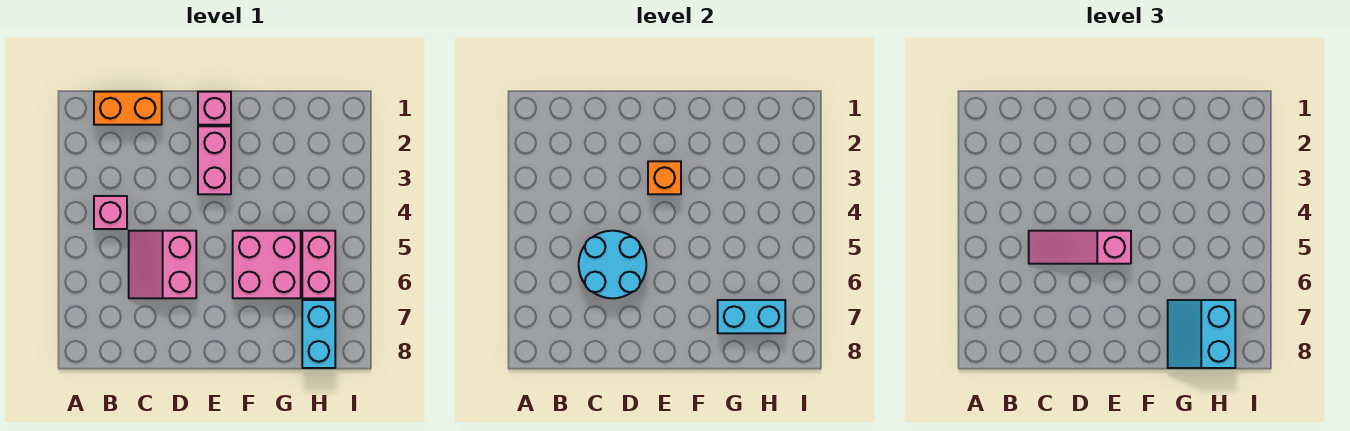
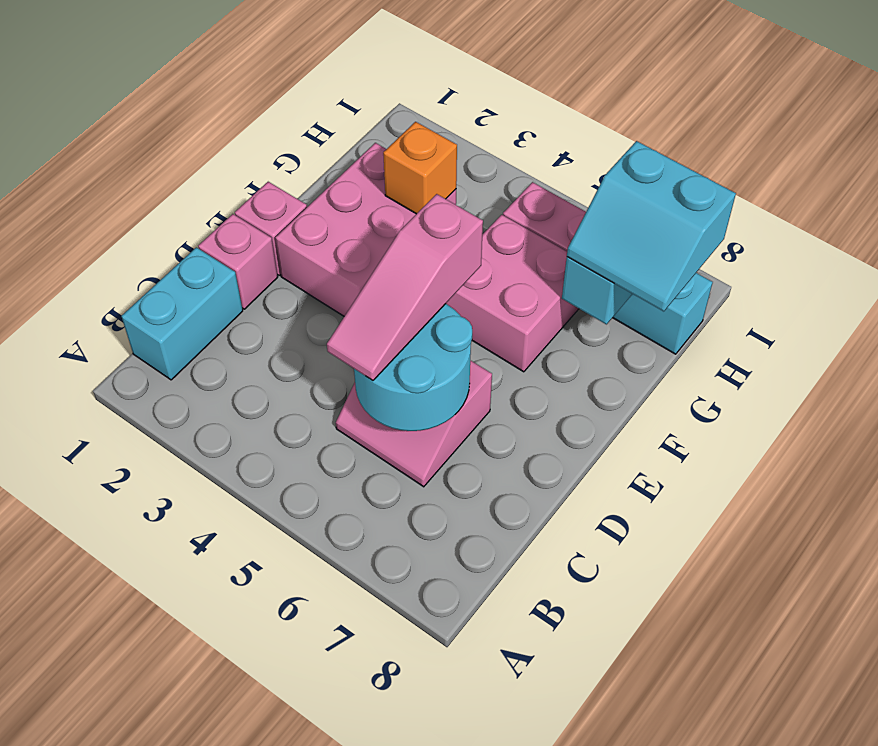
orange 1x2 brick [94,92,162,125] -> cyan 1x2 brick [121,247,243,380]
pink 1x1 brick [94,196,127,229] -> pink 1x1 brick moved to [198,214,278,309]
pink 1x2 brick [198,126,231,194] -> pink 2x3 brick [275,143,456,316]
orange 1x1 brick [648,161,681,194] -> orange 1x1 brick moved to [383,122,457,214]

